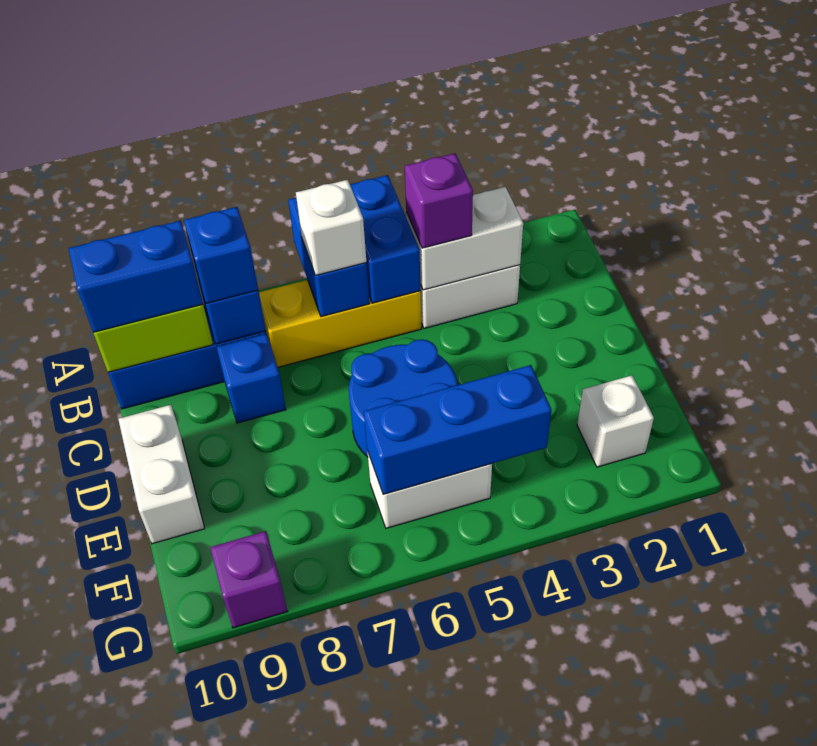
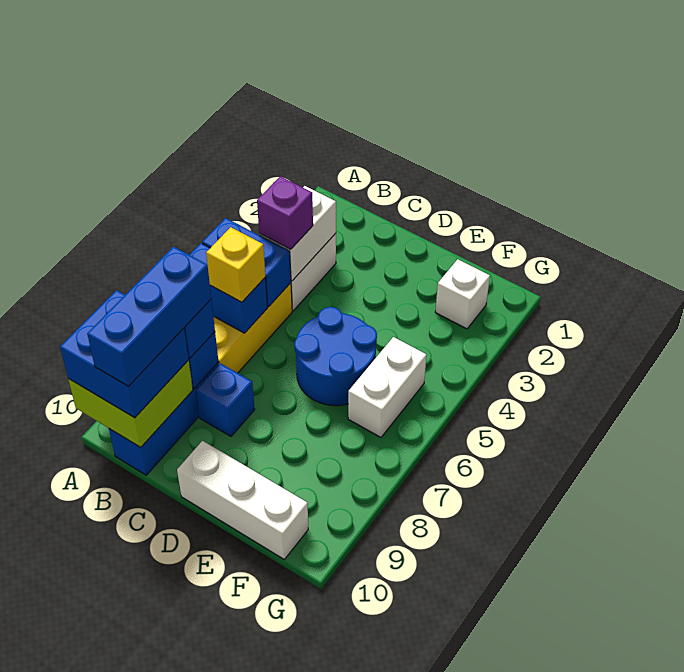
white 1x1 brick [296,180,366,276] -> yellow 1x1 brick [206,227,265,302]
blue 1x2 brick [69,221,203,333] -> blue 2x2 brick [60,290,189,418]
white 1x2 brick [118,405,205,544] -> white 1x3 brick [177,441,308,559]
blue 1x3 brick [364,365,551,495] -> blue 1x3 brick moved to [87,247,211,386]
purple 1x1 brick [210,531,287,628] -> none

